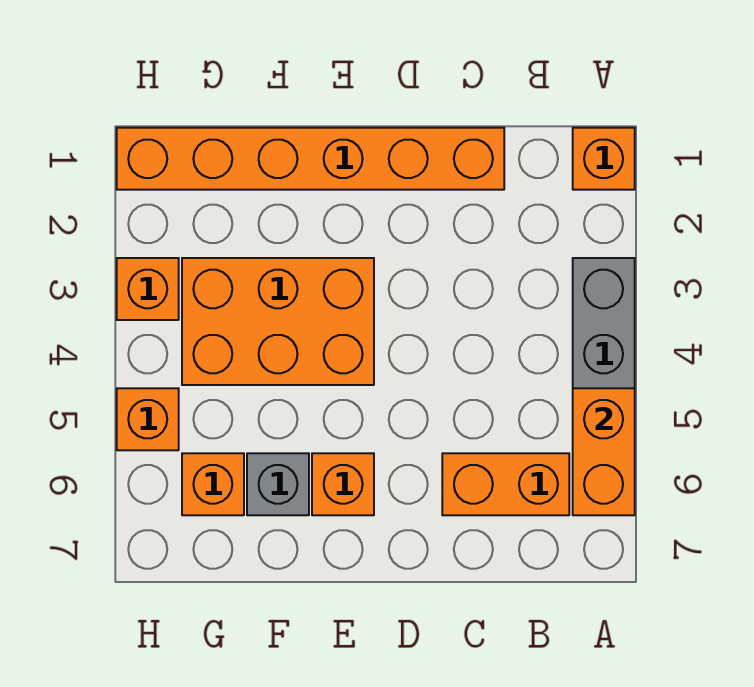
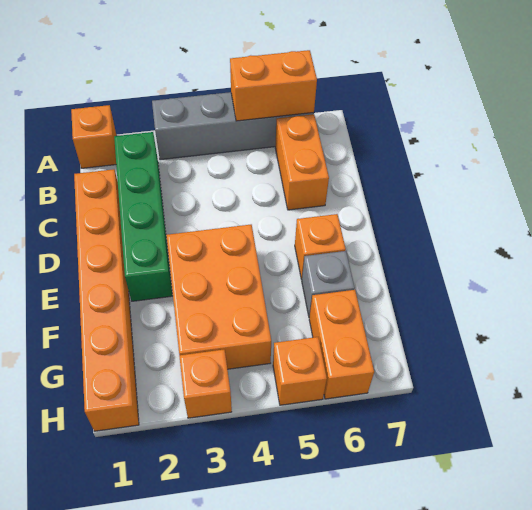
none -> green 1x4 brick [114,132,172,301]
orange 1x1 brick [182,453,244,515] -> orange 1x2 brick [309,290,374,399]

